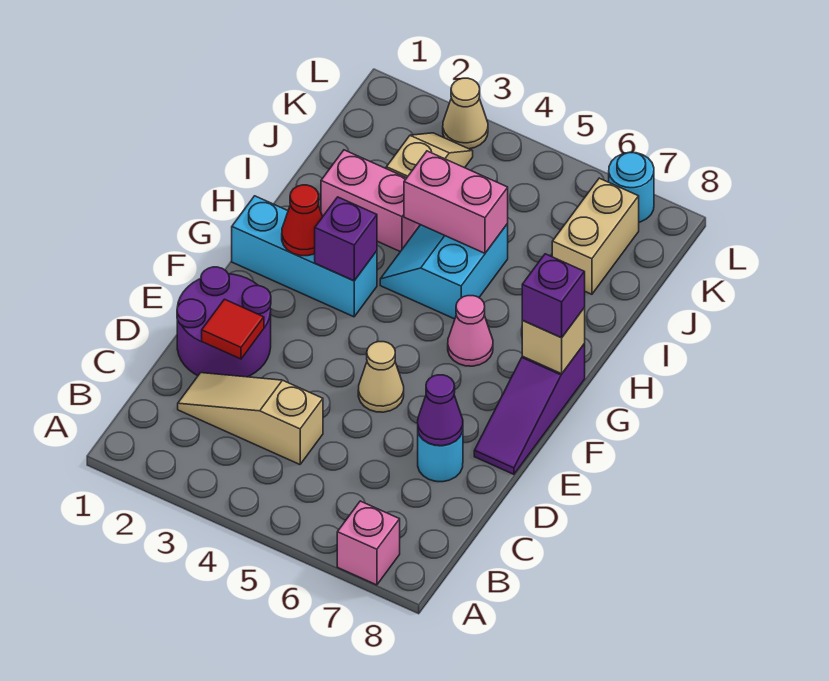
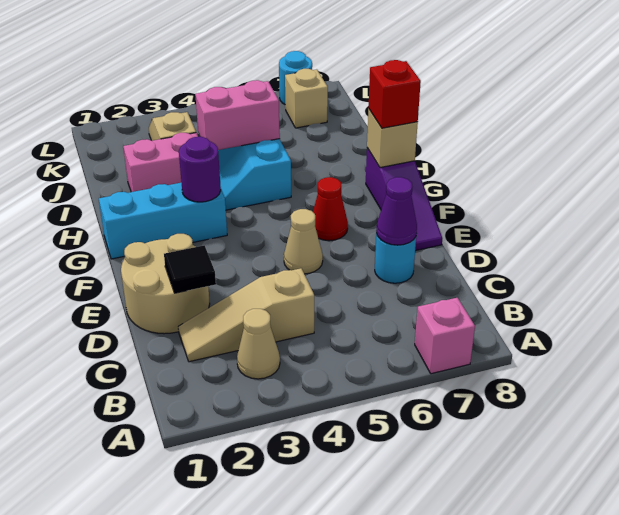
purple 2x2 round brick [177,267,271,377] -> tan 2x2 round brick [121,234,210,334]
red 1x1 tile [202,299,264,359] -> black 1x1 tile [164,245,216,293]
red 1x1 cone [282,185,322,256] -> red 1x1 cone moved to [313,177,348,241]
purple 1x1 brick [315,197,377,281] -> purple 1x1 round brick [179,137,221,202]
pink 1x1 cone [448,296,493,366] -> none
purple 1x1 brick [522,254,585,338] -> red 1x1 brick [369,60,421,128]
tan 1x2 brick [552,178,639,294] -> tan 1x1 brick [285,69,328,128]
tan 1x1 cone [443,78,488,149] -> tan 1x1 cone moved to [237,309,280,379]

